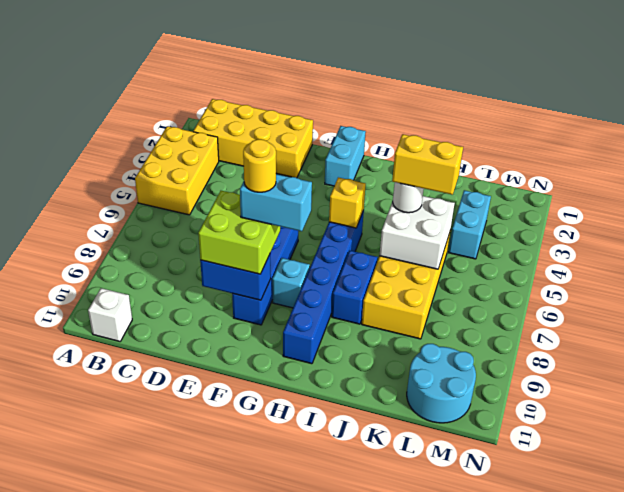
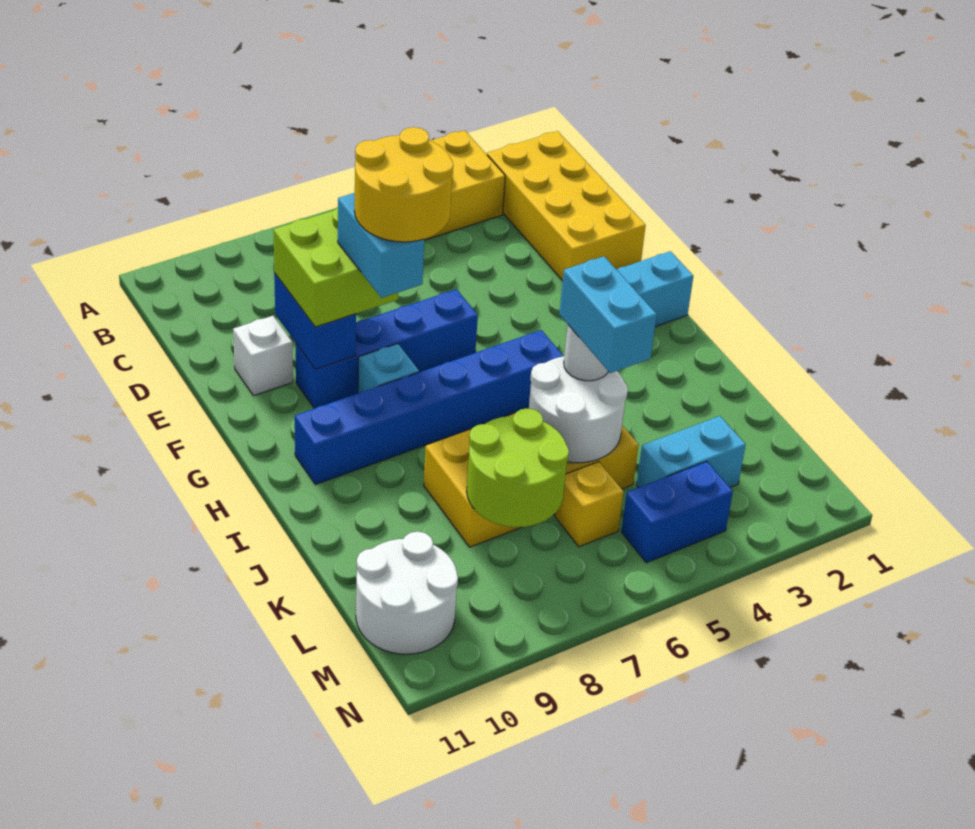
white 1x1 brick [88,288,132,341] -> white 1x1 brick moved to [233,316,293,396]
yellow 1x1 round brick [243,139,276,192] -> yellow 2x2 round brick [355,127,453,242]
yellow 1x1 brick [329,177,366,228] -> yellow 1x1 brick moved to [555,462,623,547]
blue 1x2 brick [332,251,378,324] -> blue 1x2 brick moved to [621,461,733,563]
white 2x2 brick [379,196,455,269] -> white 2x2 round brick [529,356,628,463]
yellow 1x2 brick [392,134,463,195] -> cyan 1x2 brick [559,256,657,373]
none -> lime 2x2 round brick [467,408,569,527]
cyan 2x2 round brick [407,344,476,423] -> white 2x2 round brick [356,532,458,654]

